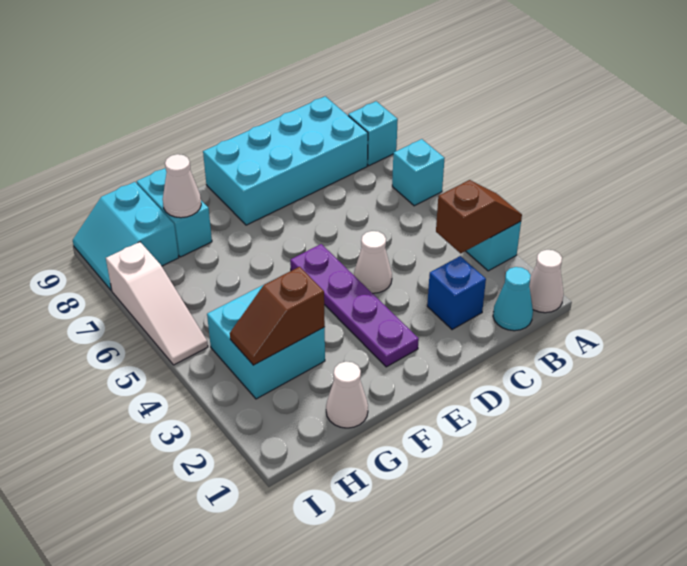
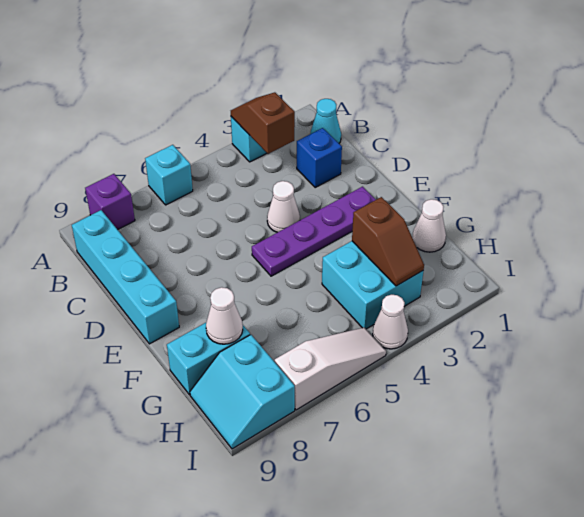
white 1x1 cone [529,250,563,313] -> white 1x1 cone moved to [373,295,408,349]
cyan 1x1 brick [348,101,398,166] -> purple 1x1 brick [85,174,135,230]
cyan 2x4 brick [203,96,368,225] -> cyan 1x4 brick [72,210,179,344]
cyan 2x2 slope [73,182,179,291] -> cyan 2x2 slope turned to [190,335,295,449]

